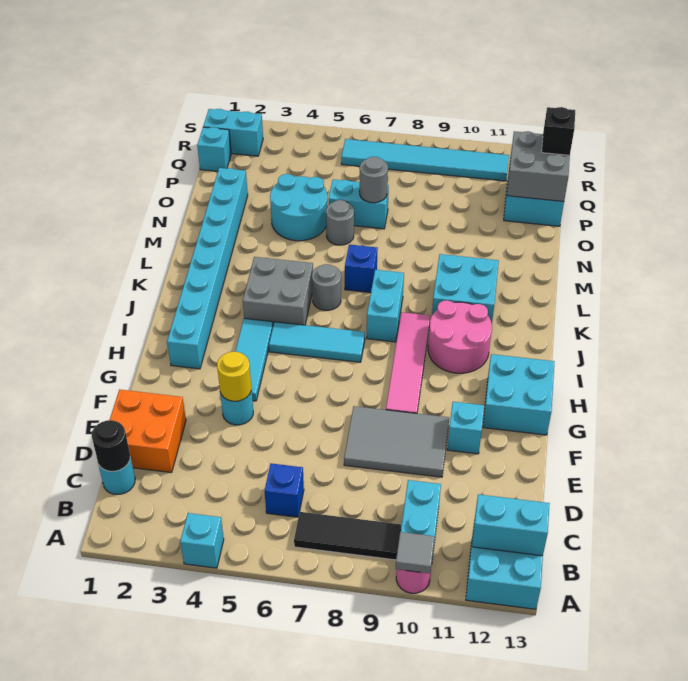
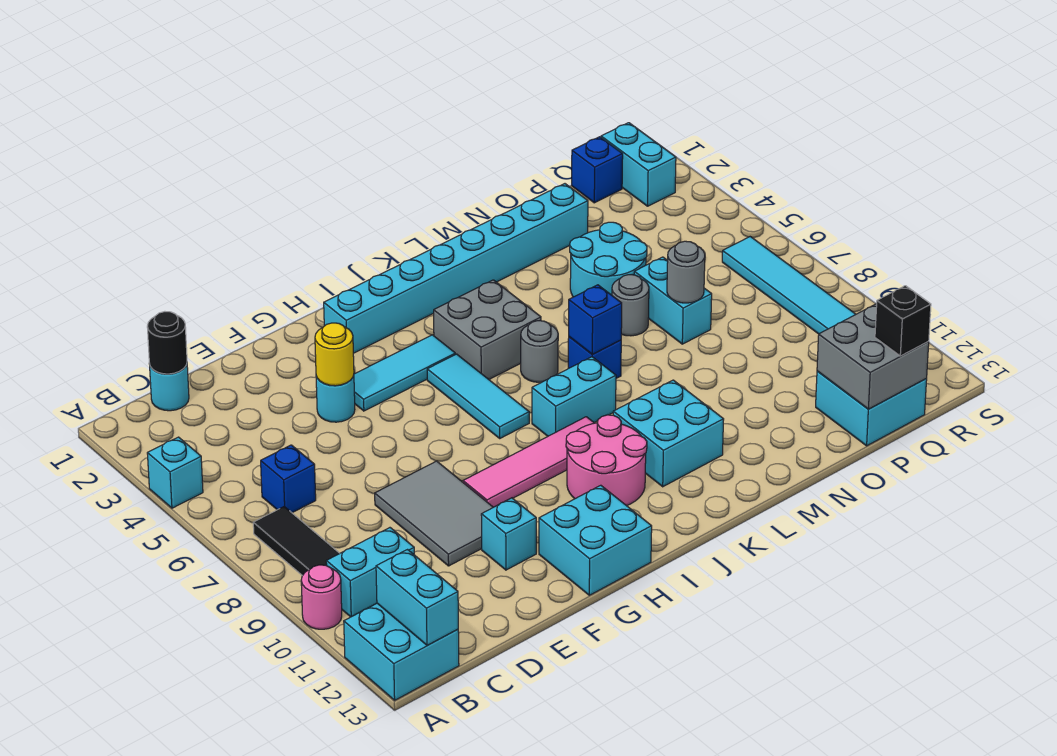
grey 1x1 tile [396,532,435,573] -> none
orange 2x2 brick [110,390,186,473] -> none
none -> blue 1x1 brick [569,285,622,354]
cyan 1x1 brick [197,127,231,171] -> blue 1x1 brick [572,137,623,203]

